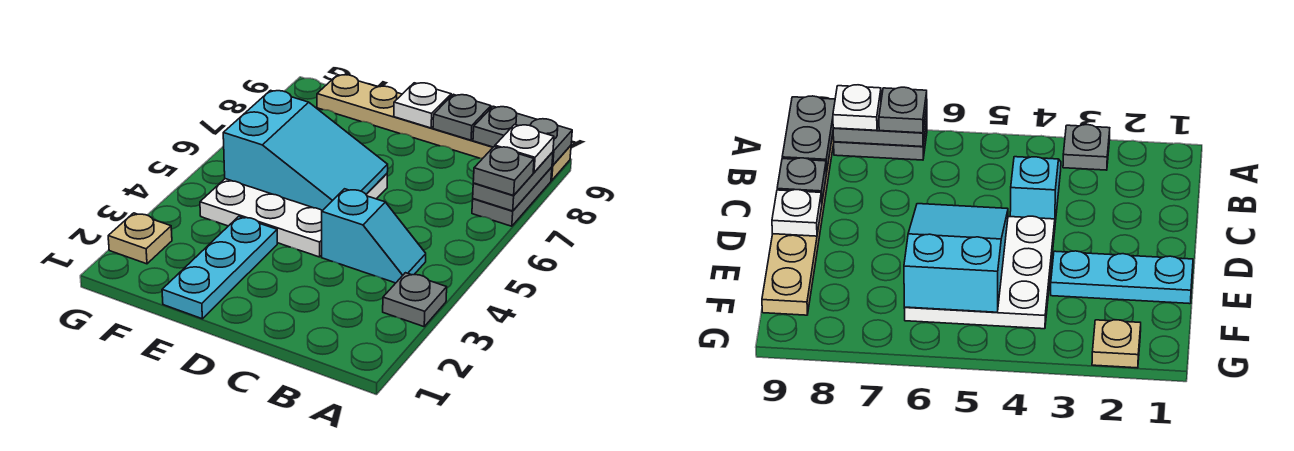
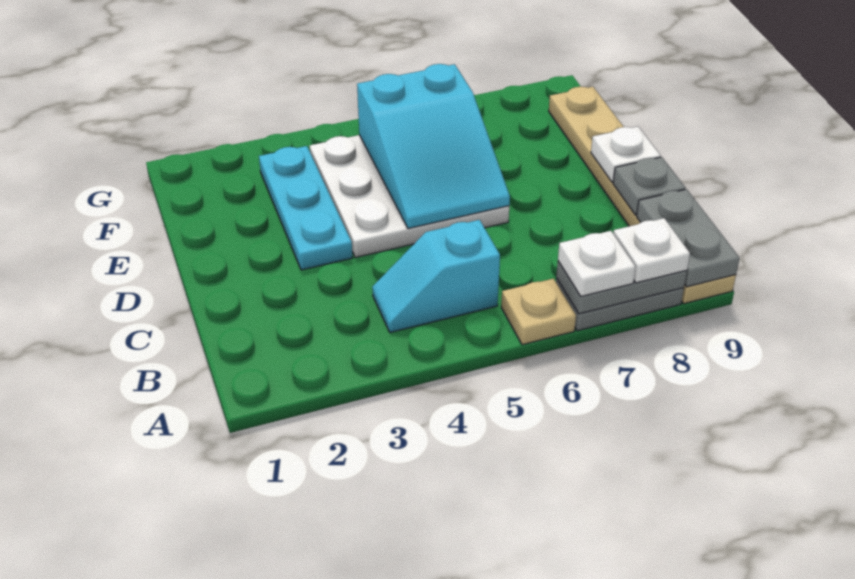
grey 1x1 plate [383,273,447,327] -> none
grey 1x1 plate [473,146,534,195] -> white 1x1 plate [558,231,635,296]
cyan 1x2 slope [322,189,426,283] -> cyan 1x2 slope turned to [372,220,500,332]
cyan 1x3 plate [162,217,277,319] -> cyan 1x3 plate turned to [259,146,353,270]
tan 1x1 plate [108,213,172,264] -> tan 1x1 plate moved to [501,279,576,345]

